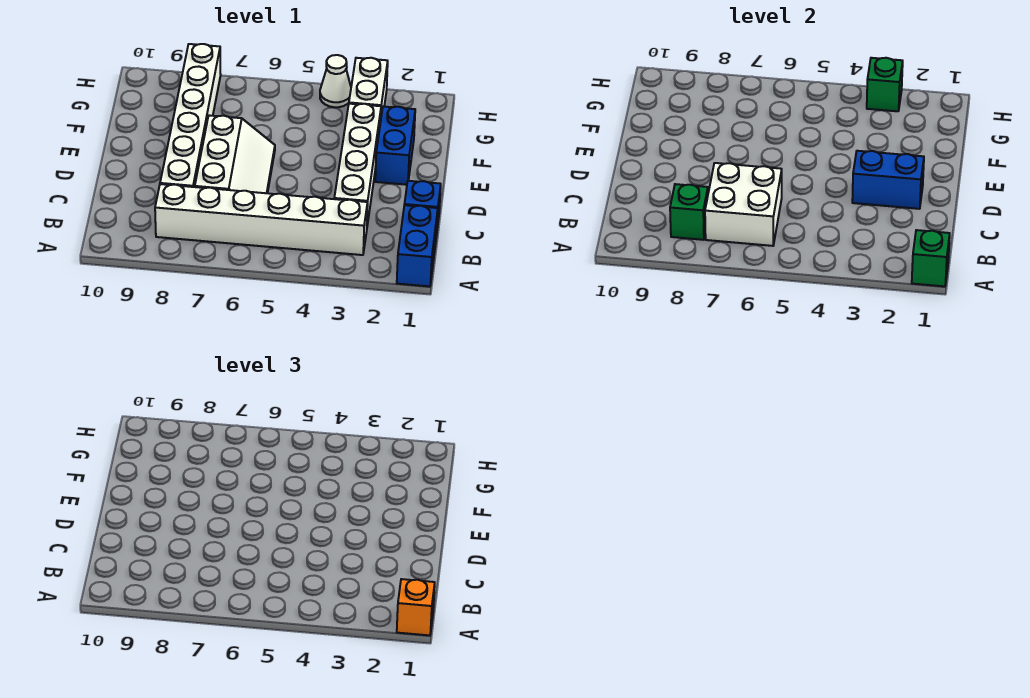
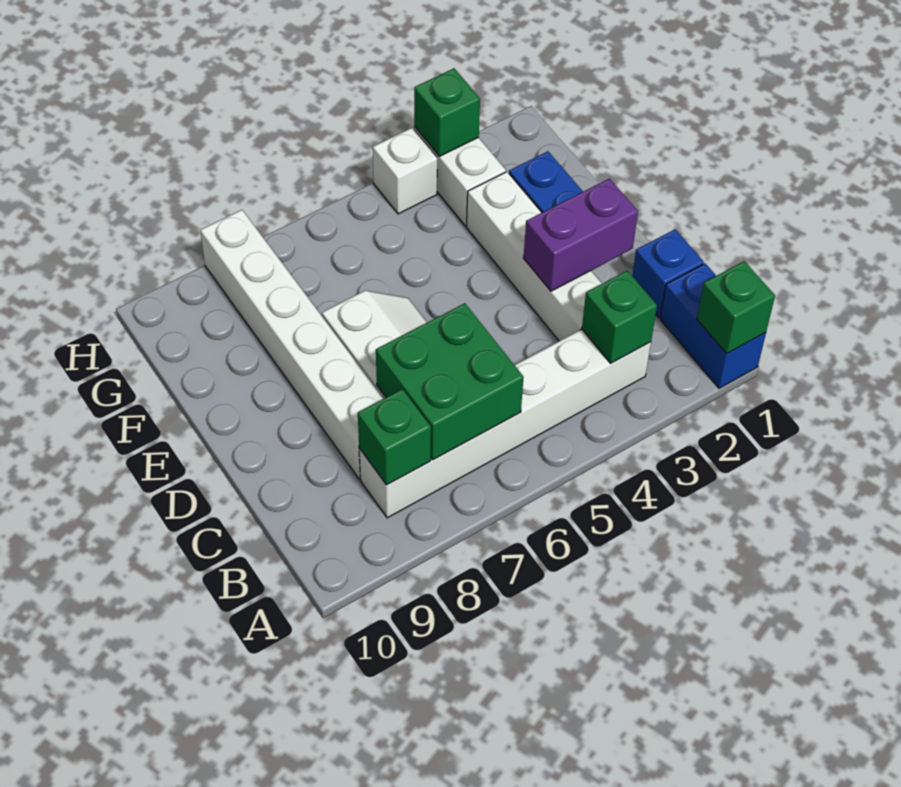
orange 1x1 brick [397,579,435,635] -> none
none -> green 1x1 brick [582,271,657,363]
white 2x2 brick [705,163,782,246] -> green 2x2 brick [376,303,524,460]
blue 1x2 brick [852,151,924,209] -> purple 1x2 brick [524,179,638,291]
white 1x1 cone [320,55,351,107] -> white 1x1 brick [373,128,437,214]

